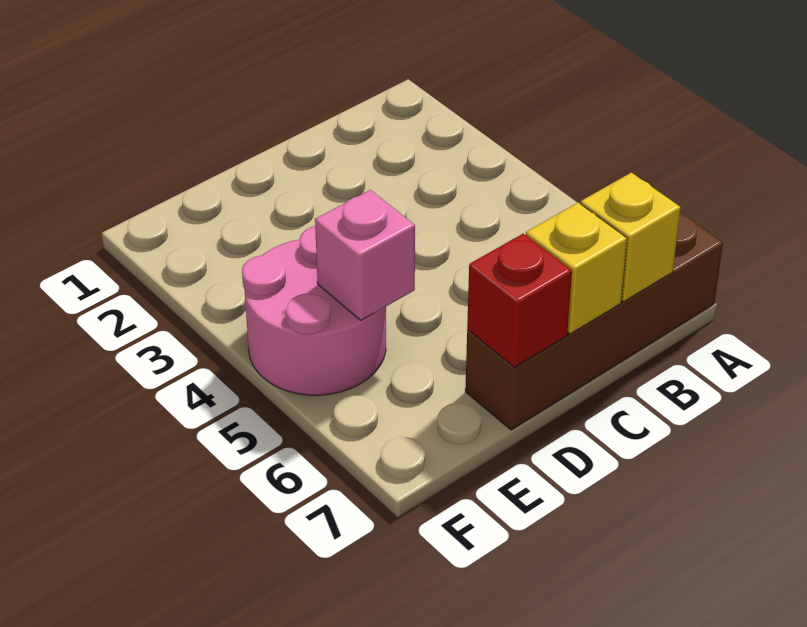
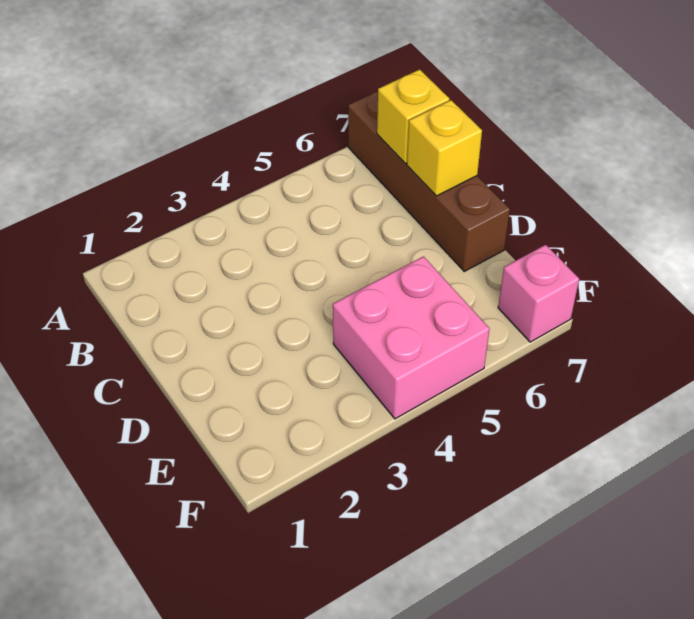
red 1x1 brick [467,234,572,368] -> none
pink 2x2 round brick [242,226,386,395] -> pink 2x2 brick [333,257,489,419]
pink 1x1 brick [315,190,415,320] -> pink 1x1 brick moved to [498,245,579,342]

